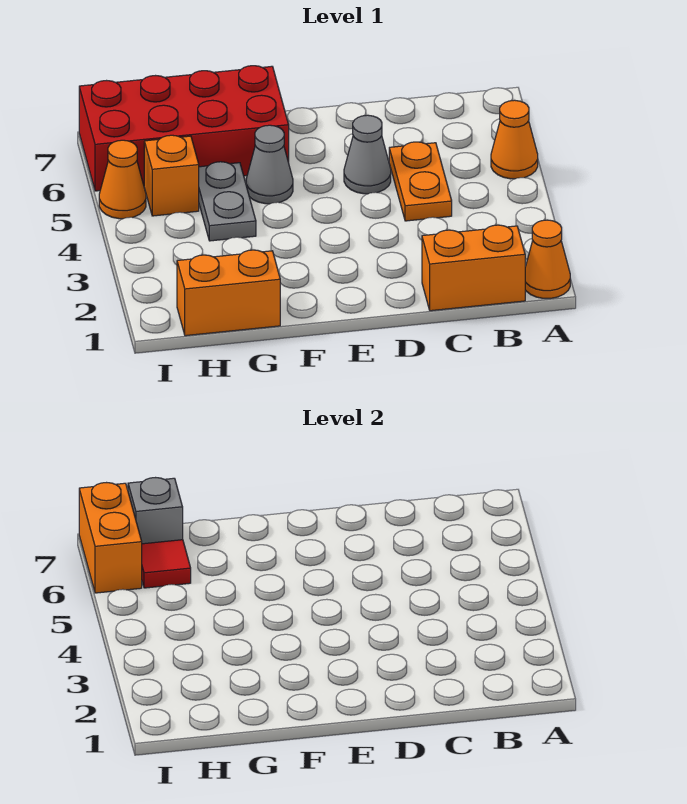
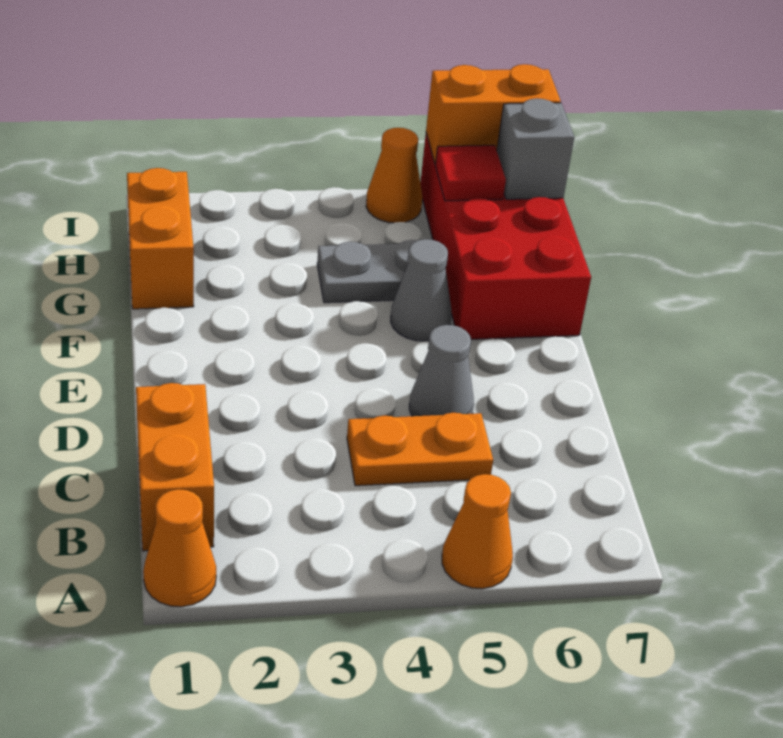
orange 1x1 brick [144,135,199,216] -> none

